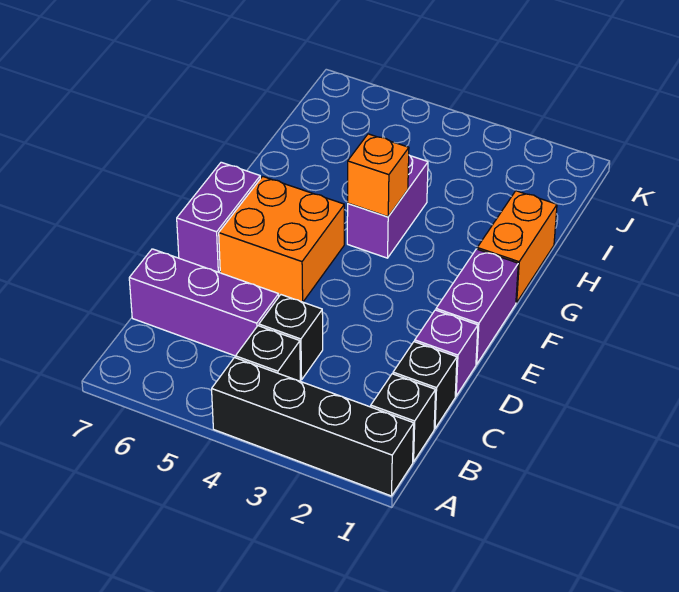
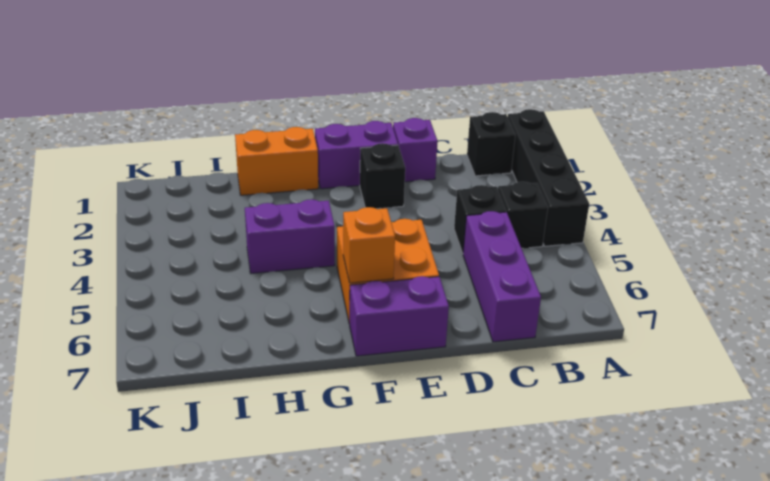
black 1x1 brick [393,342,457,429] -> black 1x1 brick moved to [360,143,405,209]
orange 1x1 brick [348,134,409,217] -> orange 1x1 brick moved to [343,207,395,283]

